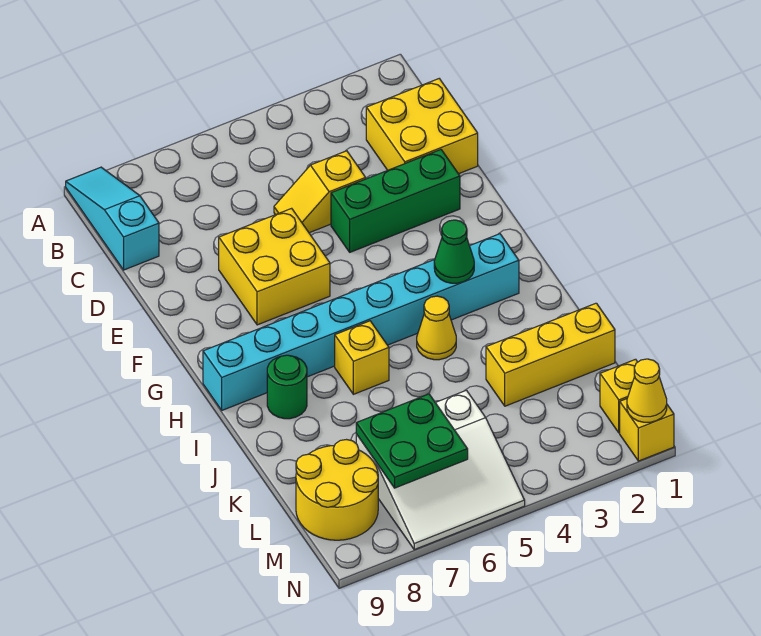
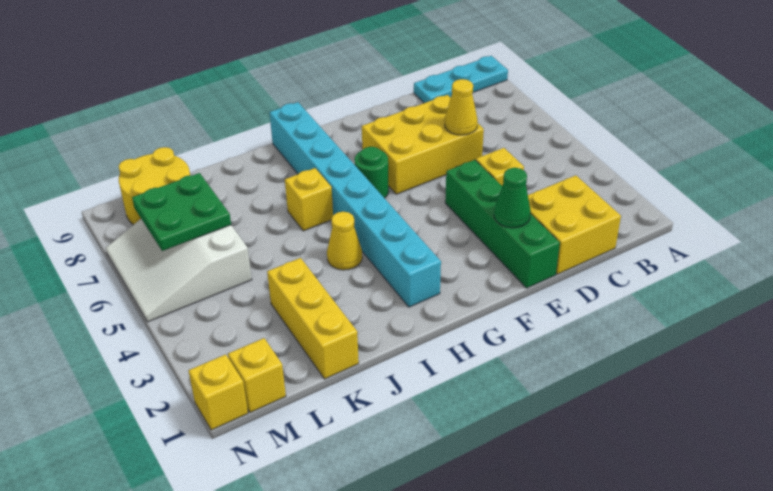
cyan 1x3 slope [66,167,159,270] -> cyan 1x3 plate [414,56,508,103]
green 1x3 brick [331,150,460,252] -> green 1x4 brick [445,160,560,288]
yellow 2x2 brick [219,208,330,325] -> yellow 2x3 brick [362,95,484,194]
green 1x1 cone [434,220,474,283] -> green 1x1 cone moved to [494,168,531,228]
green 1x1 round brick [267,355,307,419] -> green 1x1 round brick moved to [354,147,389,198]
yellow 1x1 cone [627,359,667,422] -> yellow 1x1 cone moved to [445,79,478,135]

